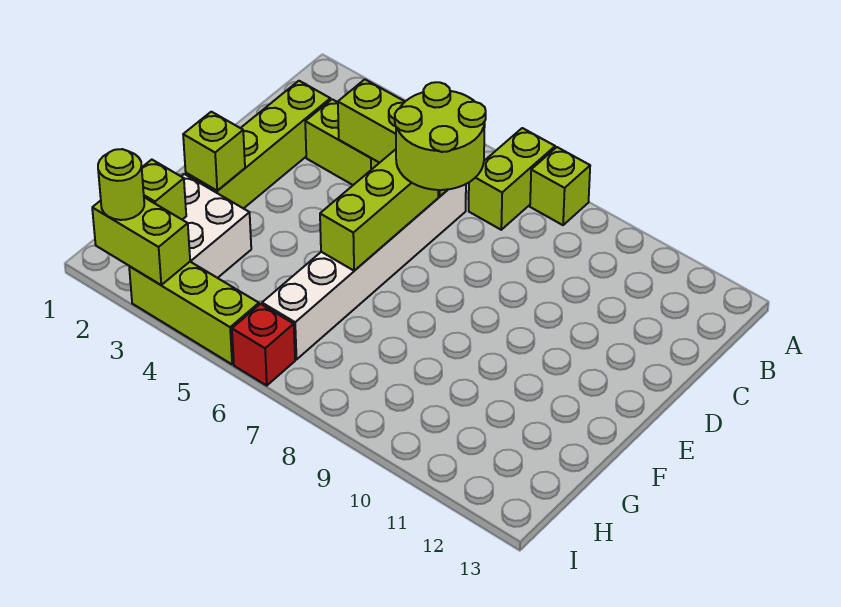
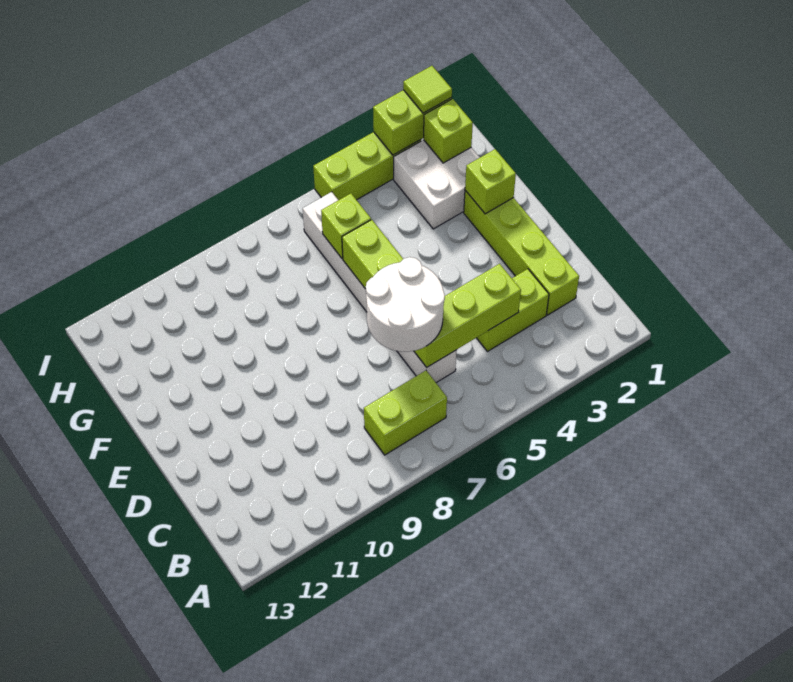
lime 1x2 brick [469,128,555,230] -> lime 1x2 brick turned to [364,370,447,455]
lime 1x1 brick [530,147,590,225] -> lime 1x1 brick moved to [321,193,371,259]
lime 2x2 round brick [395,82,486,190] -> white 2x2 round brick [366,257,445,352]
lime 1x1 round brick [98,149,144,220] -> lime 1x1 tile [403,66,452,113]
red 1x1 brick [232,304,295,385] -> none

